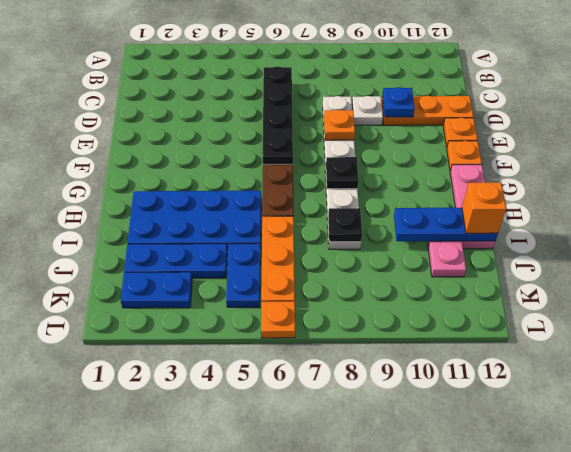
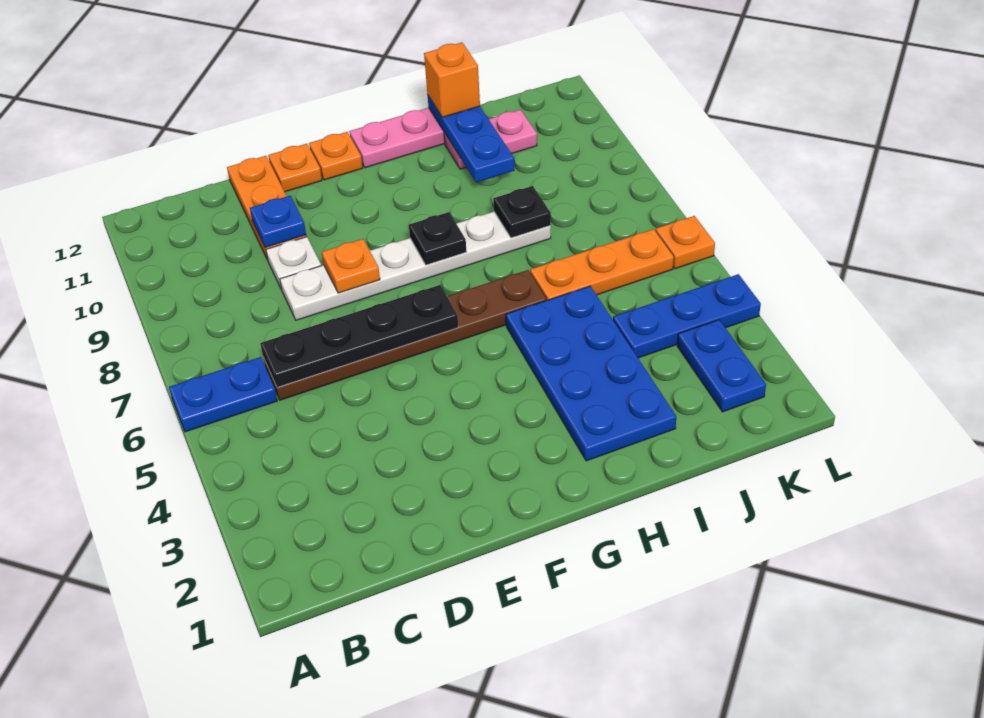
blue 1x3 plate [124,244,227,278] -> blue 1x3 plate turned to [613,274,761,358]
blue 1x2 plate [226,244,261,307] -> blue 1x2 plate moved to [169,357,277,432]

